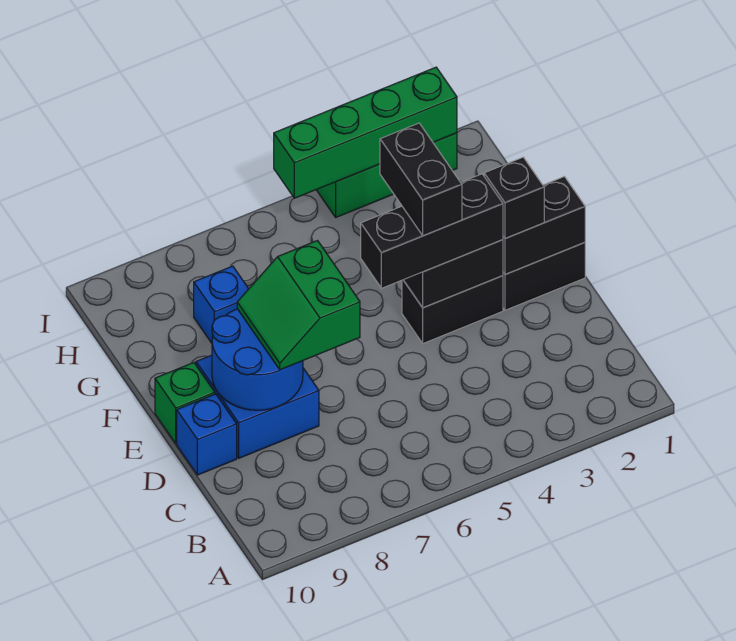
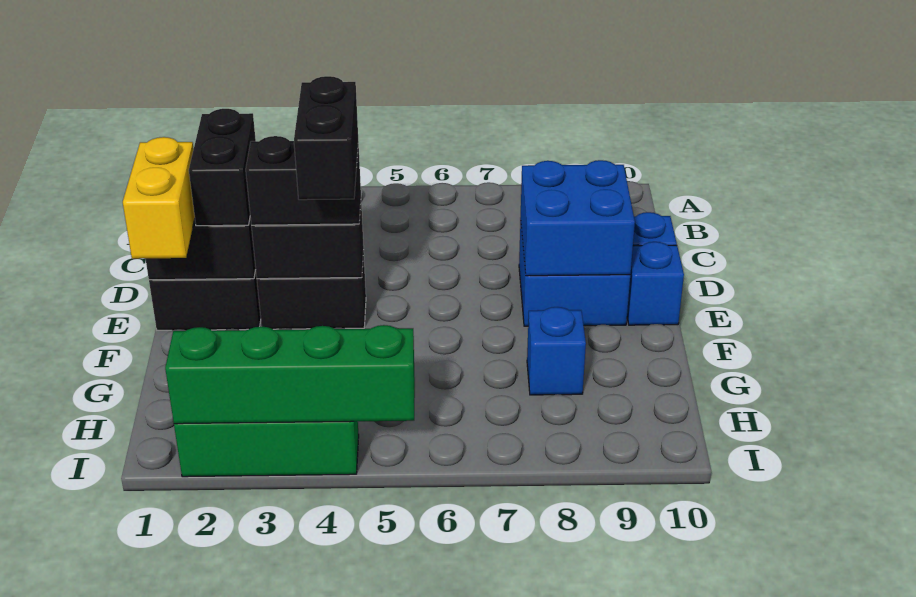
green 2x2 slope [237,241,360,370] -> none
blue 2x2 round brick [212,309,303,410] -> blue 2x2 brick [521,160,635,276]
none -> yellow 1x2 brick [123,137,195,259]
black 1x1 brick [484,157,544,238] -> black 1x2 brick [189,109,256,226]
black 1x3 brick [361,174,503,288] -> black 1x2 brick [246,136,361,225]
green 1x1 brick [155,363,215,443] -> blue 1x1 brick [627,242,684,325]

